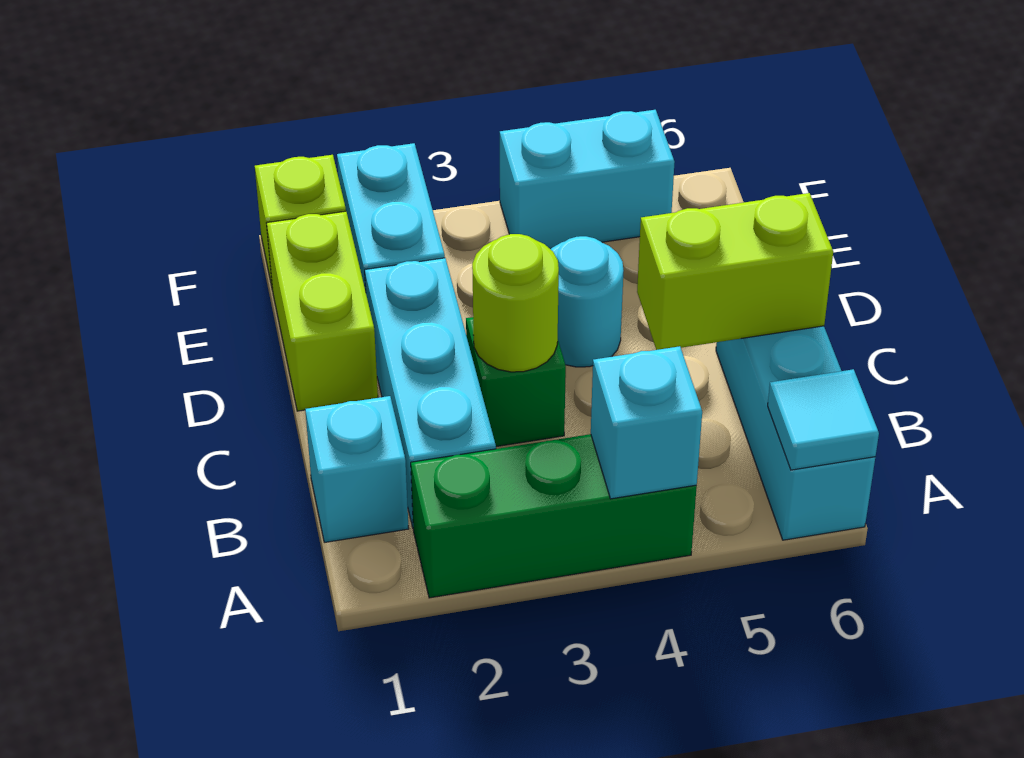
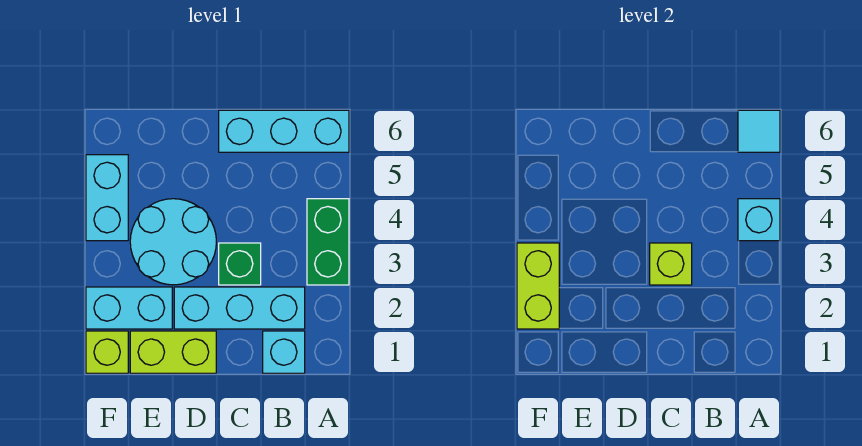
green 1x3 brick [411,434,697,598] -> green 1x2 brick [307,199,349,285]
lime 1x1 round brick [472,234,559,372] -> lime 1x1 brick [650,243,692,285]
lime 1x2 brick [637,193,833,350] -> lime 1x2 brick moved to [517,243,559,329]
cyan 1x1 round brick [551,236,624,367] -> cyan 2x2 round brick [130,199,216,285]

